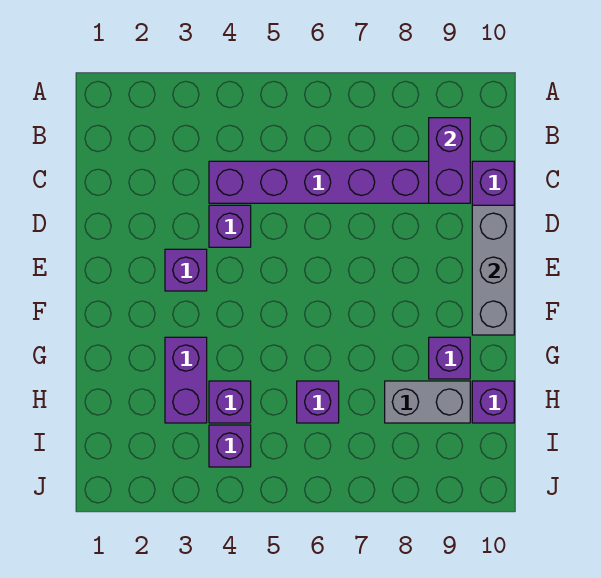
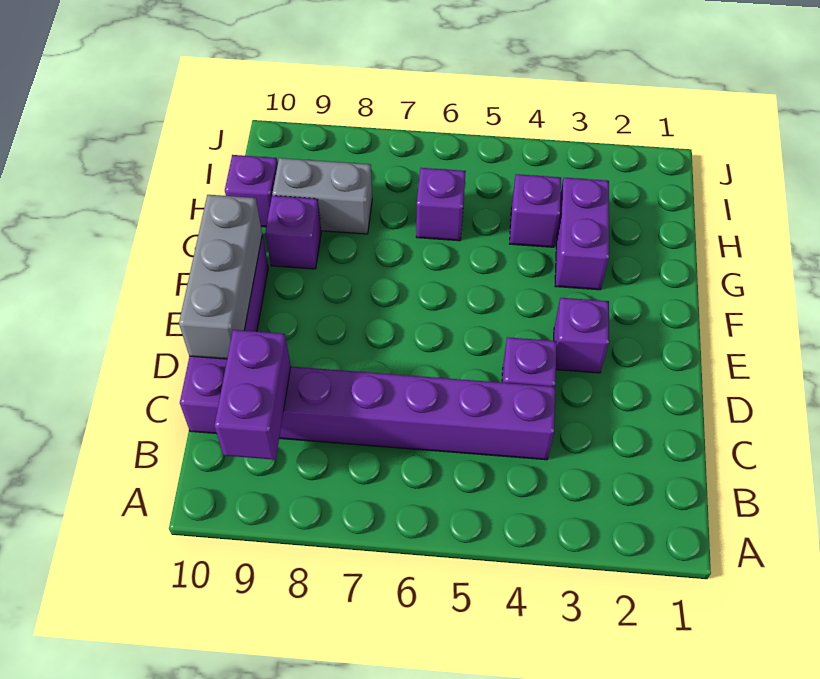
purple 1x1 brick [209,425,251,467] -> none

